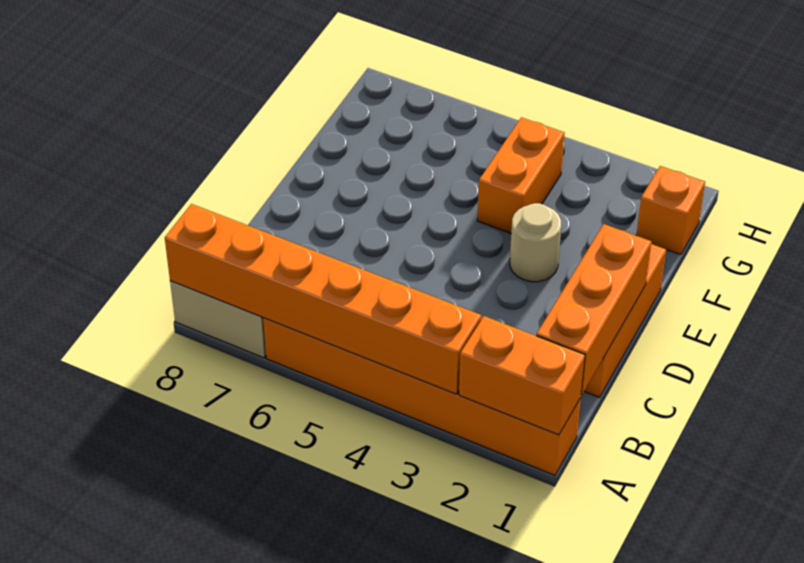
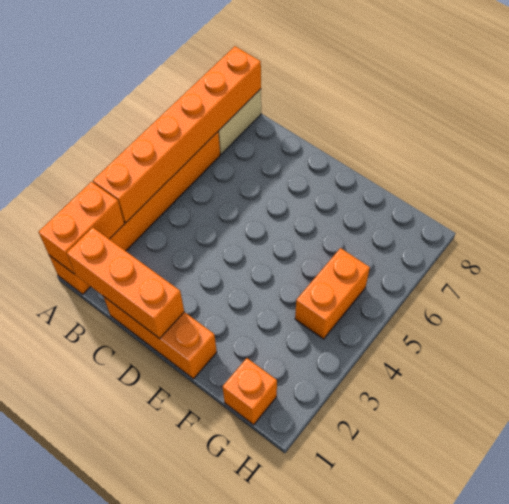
tan 1x1 round brick [510,203,561,282] -> none
orange 1x2 brick [477,117,565,233] -> orange 1x2 brick turned to [295,248,370,339]

